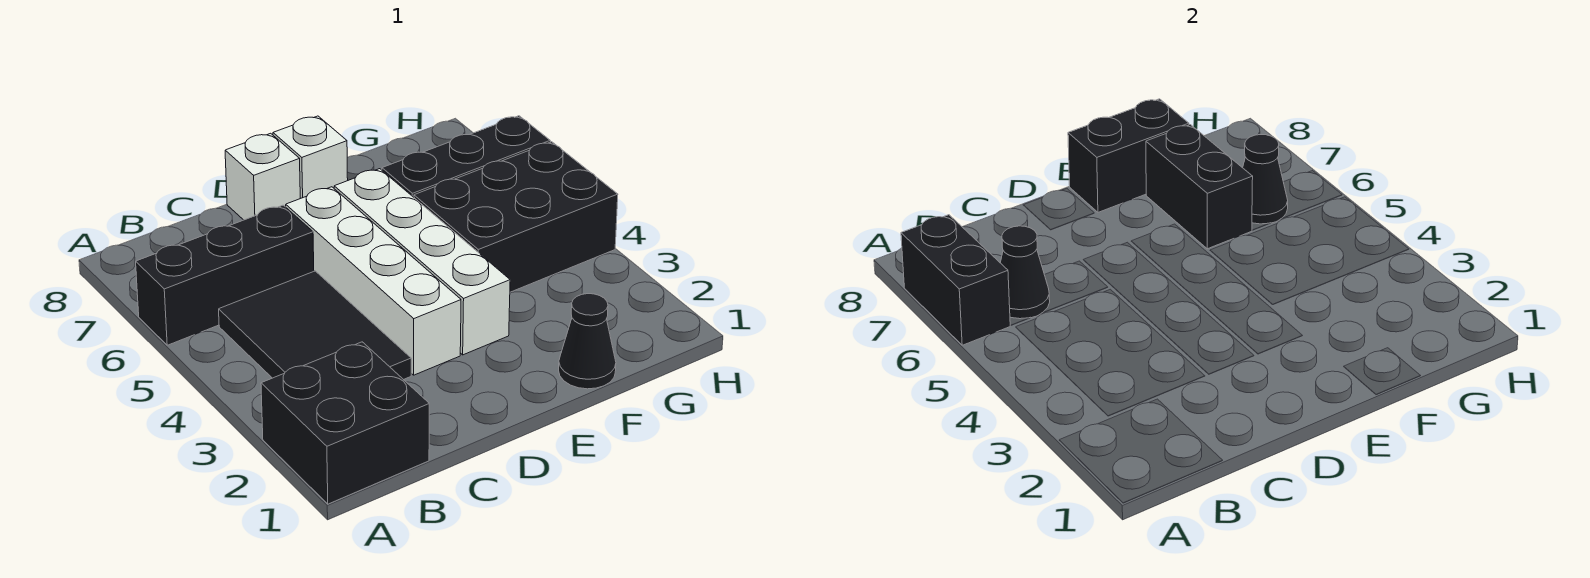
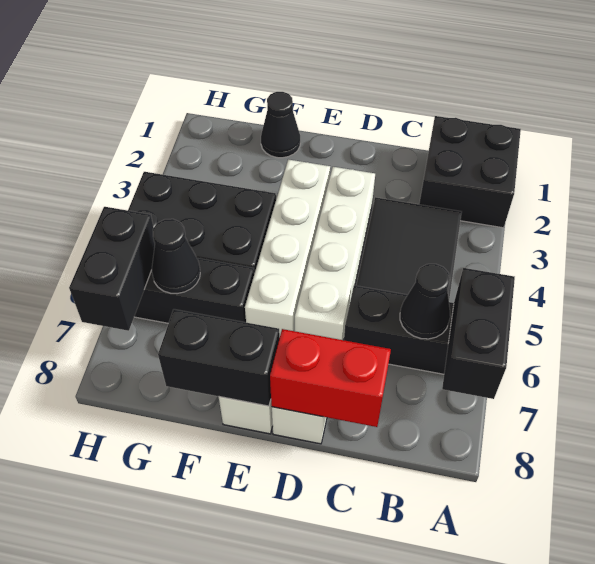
none -> red 1x2 brick [270,329,391,427]
black 1x2 brick [1146,125,1253,249] -> black 1x2 brick moved to [69,207,155,331]

